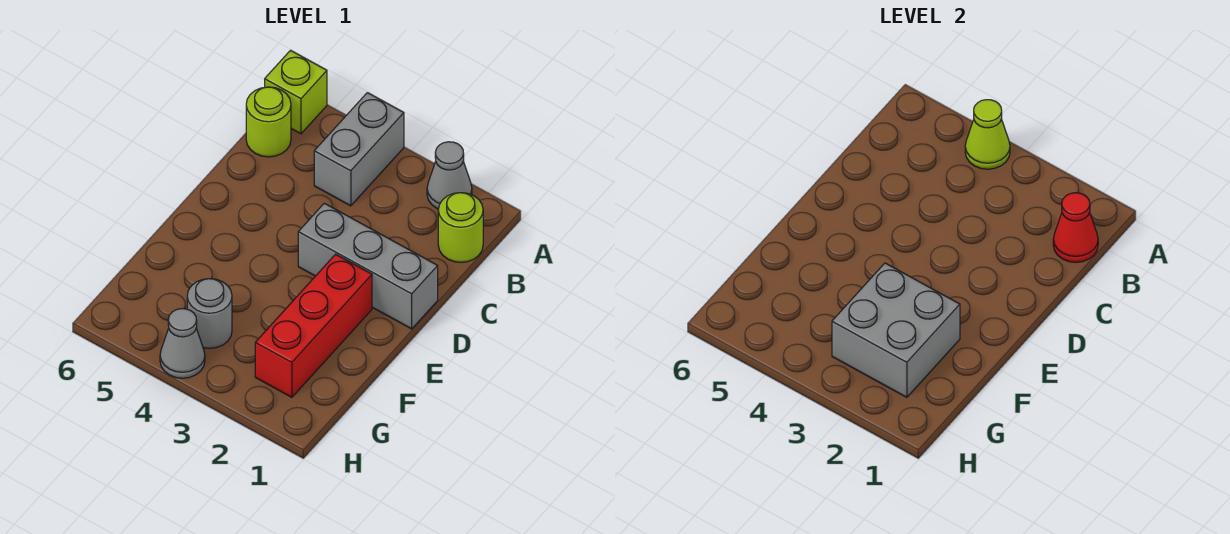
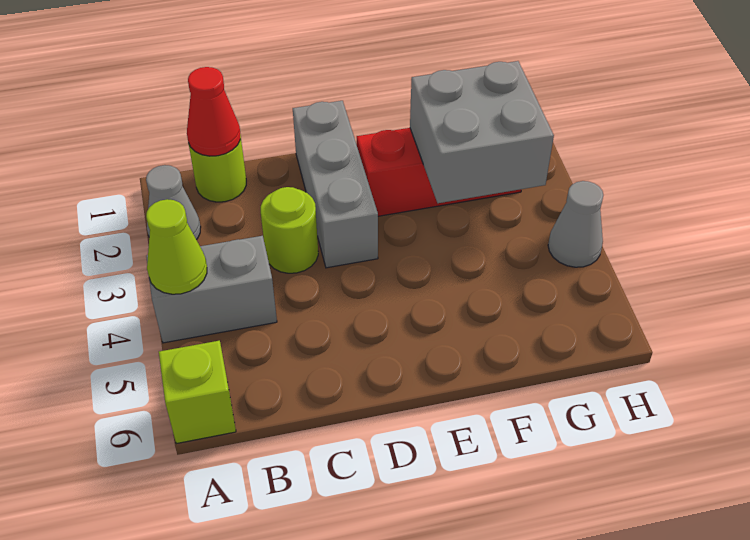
lime 1x1 round brick [246,87,291,157] -> lime 1x1 round brick moved to [261,187,318,273]
grey 1x1 round brick [187,279,232,348] -> none

